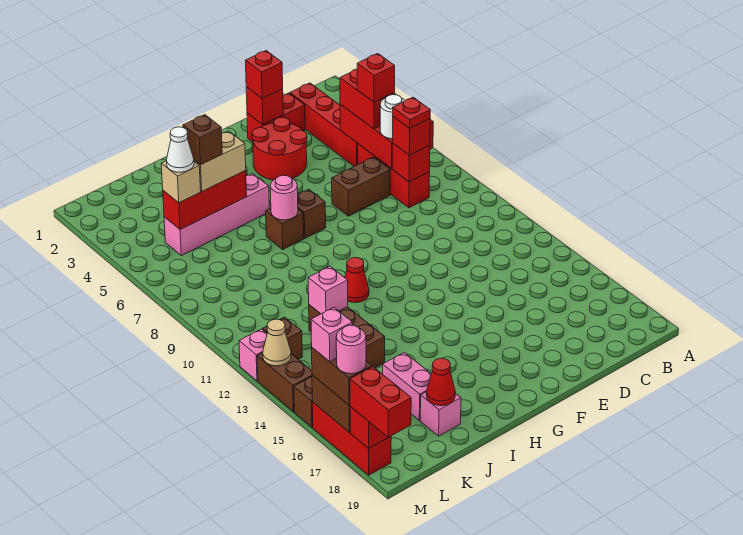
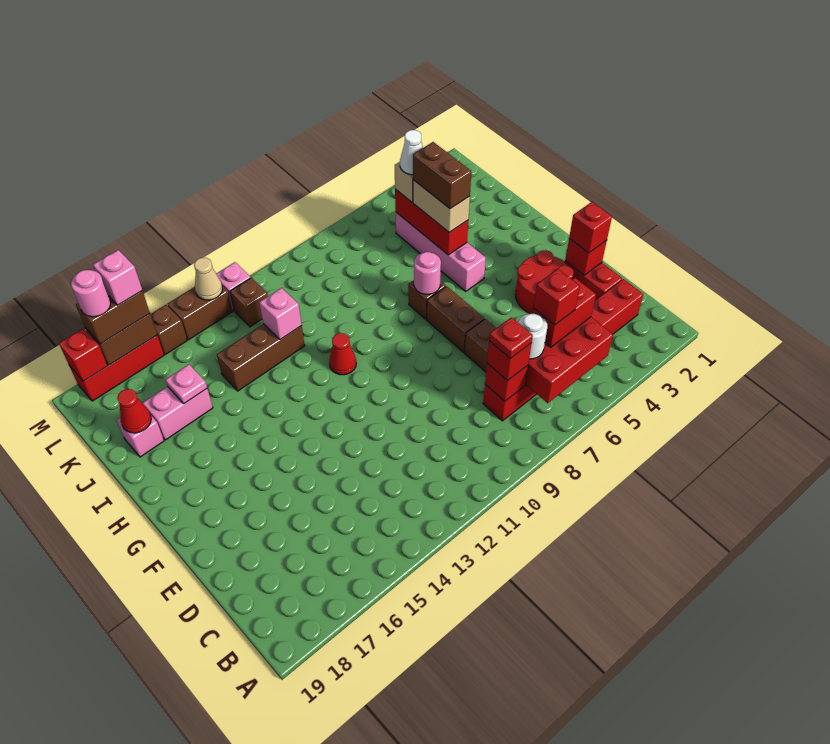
brown 1x1 brick [298,189,326,238] -> brown 1x2 brick [427,286,484,352]
brown 1x1 brick [183,115,222,165] -> brown 1x2 brick [413,142,471,209]
none -> pink 1x1 plate [165,364,207,403]
red 1x2 brick [350,367,411,437] -> none

